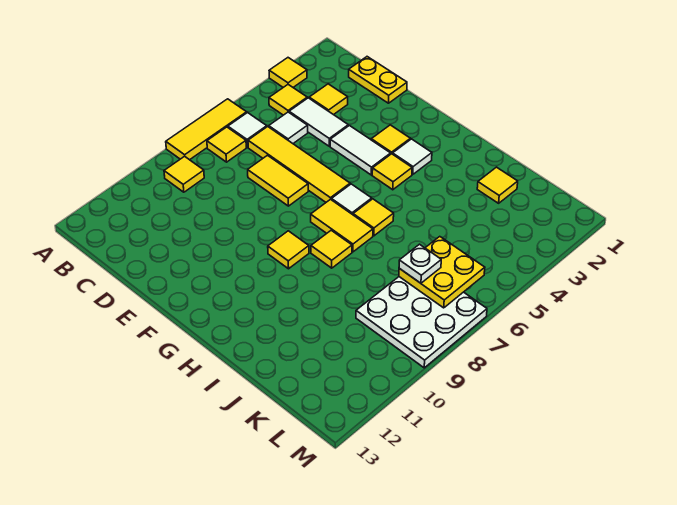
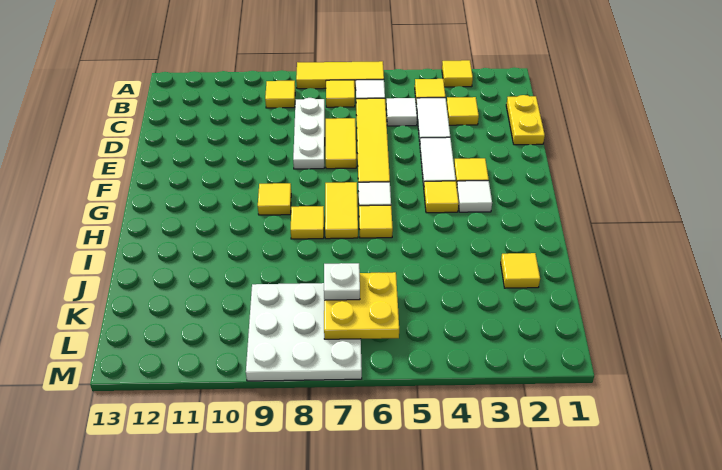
none -> white 1x3 plate [293,98,325,169]

